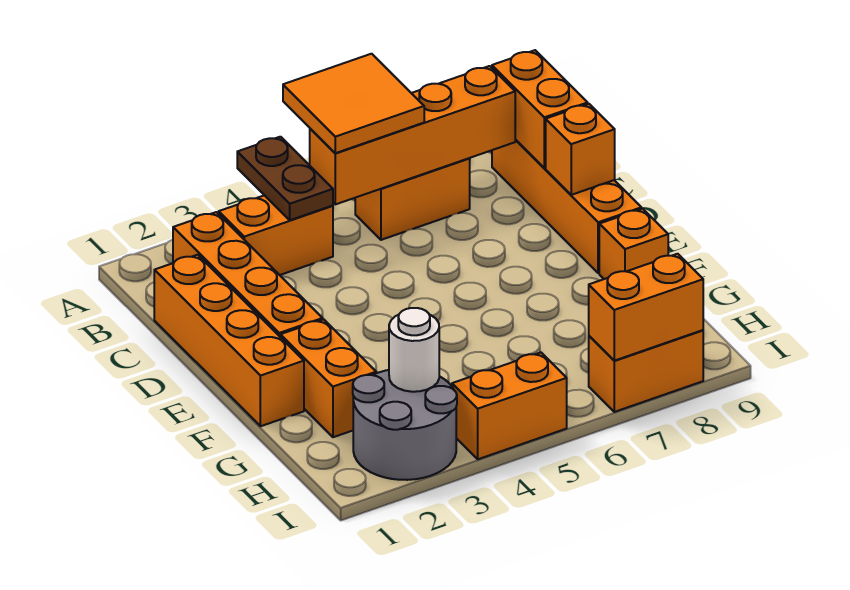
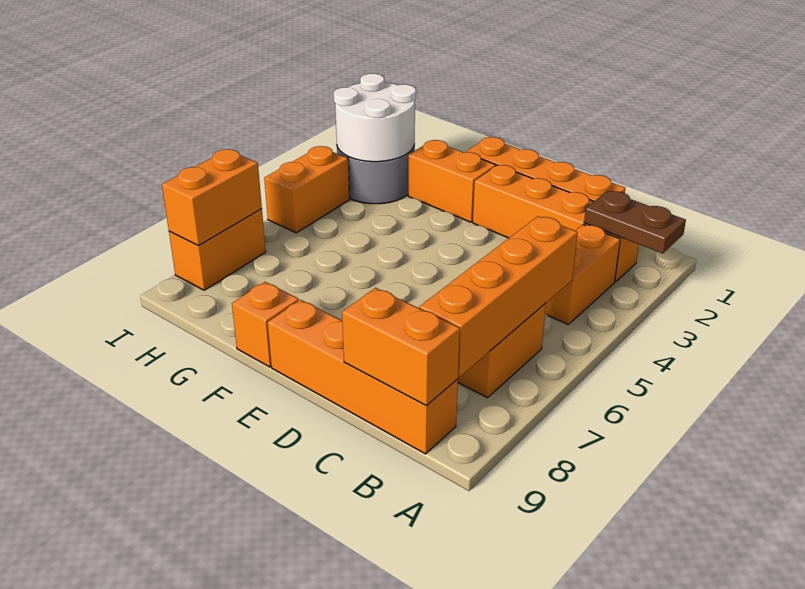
brown 1x2 plate [237,137,333,220] -> brown 1x2 plate moved to [584,191,686,254]
orange 2x2 tile [283,54,424,153] -> none
orange 1x1 brick [546,104,615,195] -> none
white 1x1 round brick [389,308,439,392] -> white 2x2 round brick [333,74,416,162]

